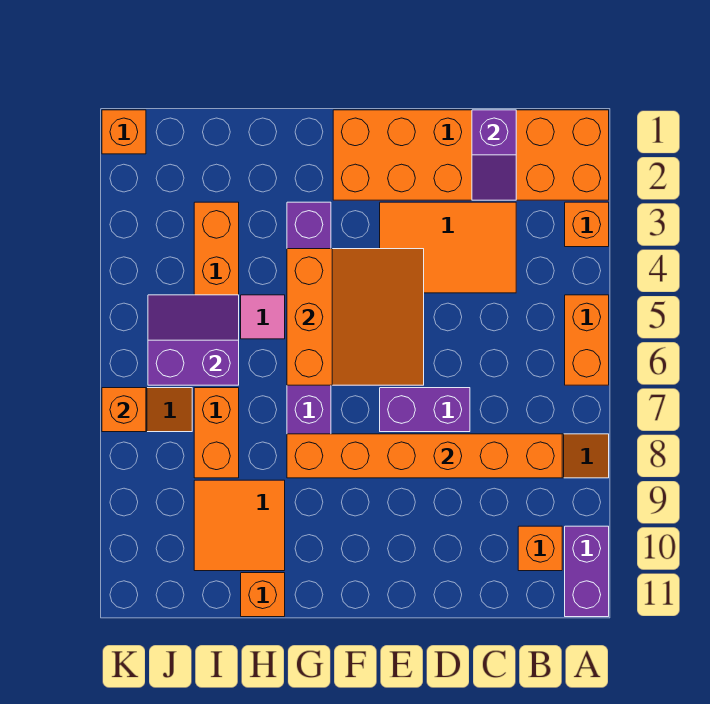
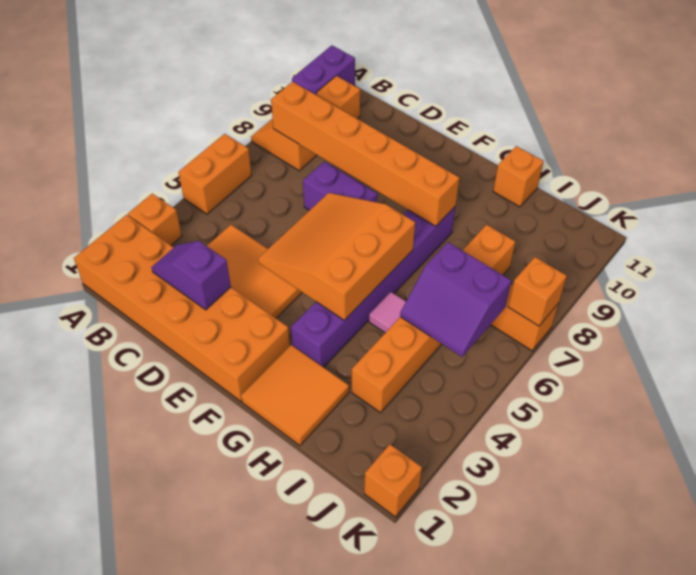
purple 1x2 slope [472,110,516,200] -> purple 1x2 slope turned to [151,241,231,310]
orange 2x2 tile [194,480,285,571] -> orange 2x2 tile moved to [241,345,349,446]

